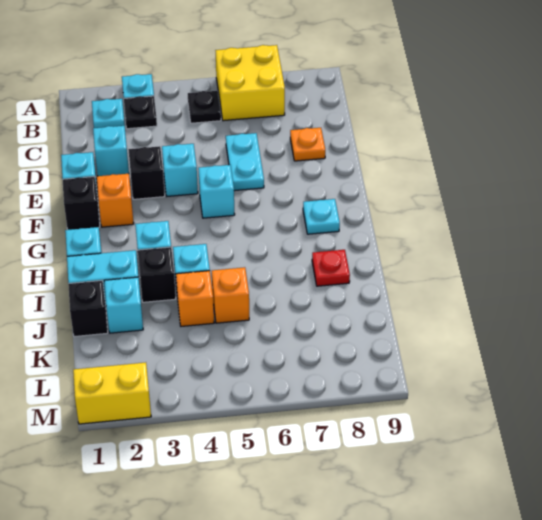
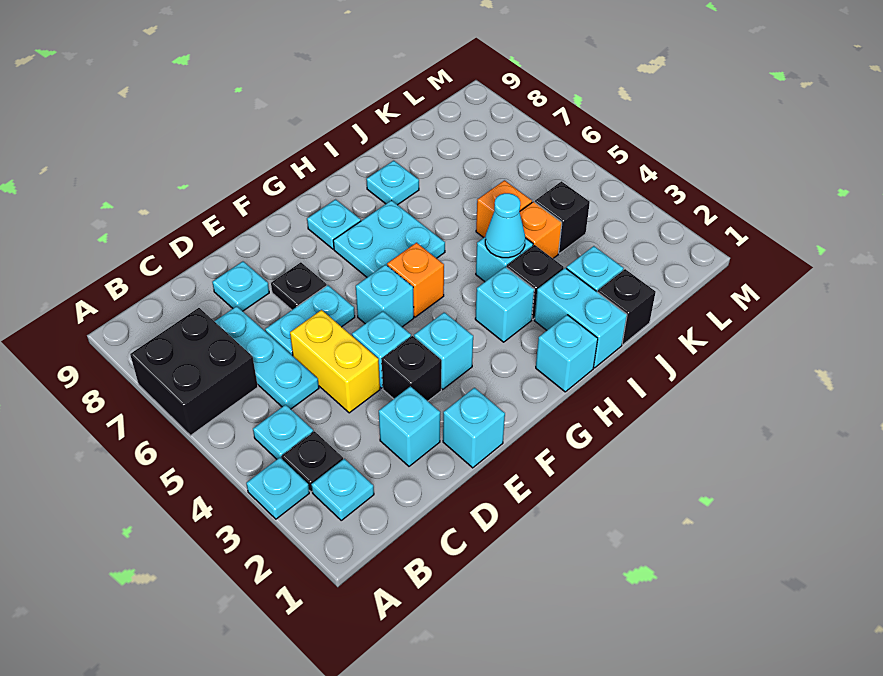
yellow 2x2 brick [215,45,285,121] -> black 2x2 brick [130,308,258,436]
none -> cyan 1x1 plate [253,405,313,459]
black 1x1 plate [188,91,221,123] -> black 1x1 plate moved to [271,262,327,310]
none -> cyan 1x3 plate [215,306,319,409]
orange 1x1 plate [290,128,325,161] -> cyan 1x1 plate [212,261,269,311]
black 1x1 brick [63,177,100,230] -> black 1x1 brick moved to [535,181,590,253]
orange 1x1 brick [97,174,134,227] -> orange 1x1 brick moved to [387,243,444,317]
none -> cyan 1x1 brick [414,312,473,389]
none -> cyan 2x2 plate [333,200,445,277]
none -> cyan 1x1 cone [485,193,525,258]
red 1x1 plate [312,250,350,286] -> cyan 1x1 plate [366,161,419,205]
yellow 1x2 brick [73,362,151,424] -> yellow 1x2 brick moved to [290,310,380,413]

